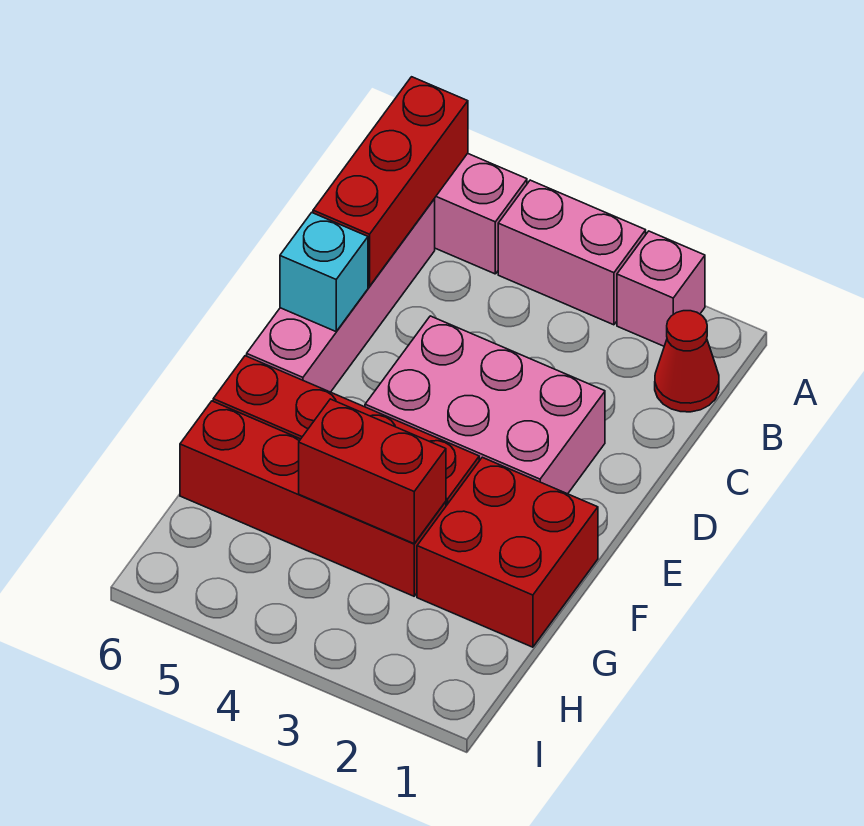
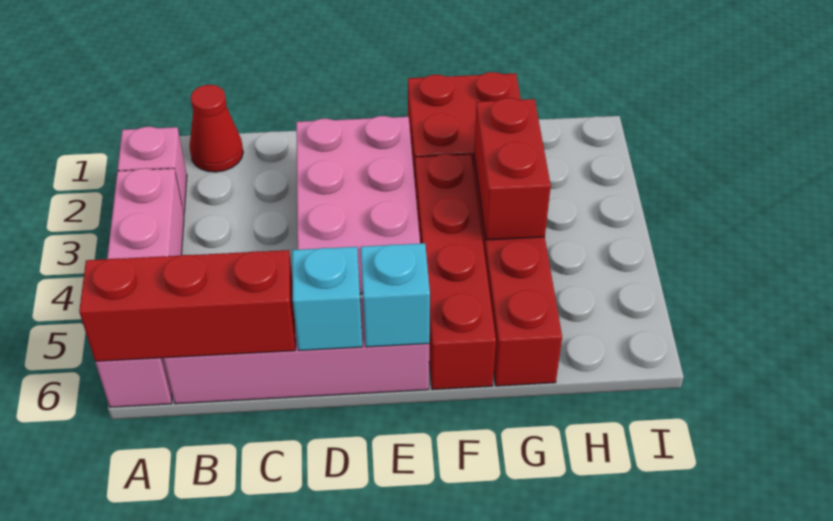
none -> cyan 1x1 brick [361,243,430,347]

